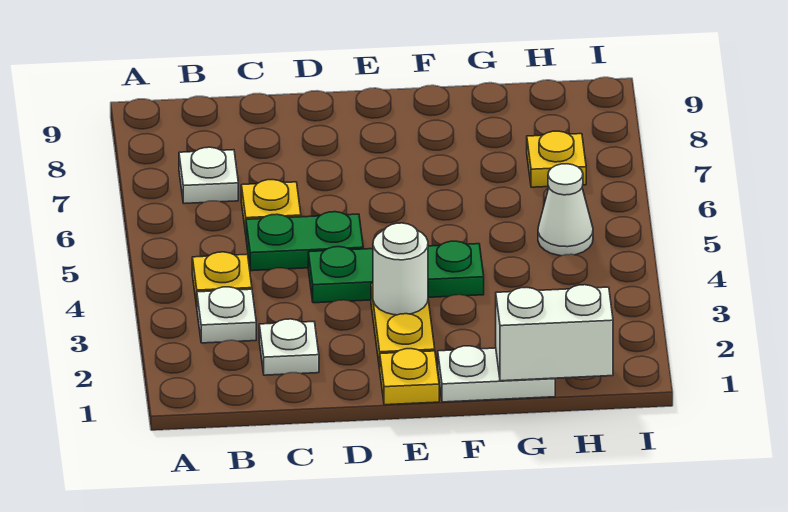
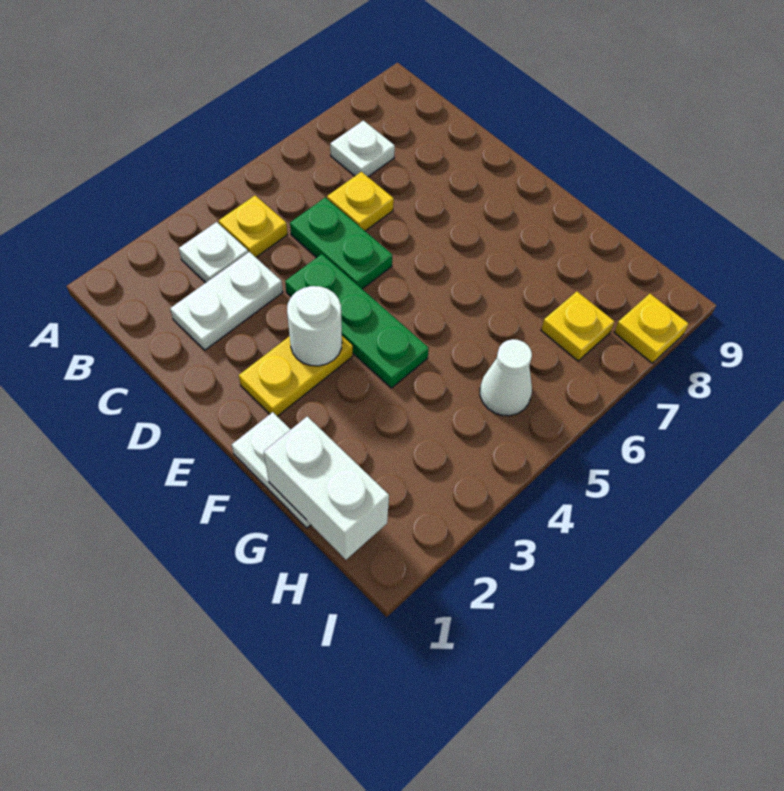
white 1x1 plate [259,319,319,375] -> white 1x2 plate [170,252,283,350]
yellow 1x1 plate [380,349,439,405] -> yellow 1x1 plate moved to [614,294,689,363]

